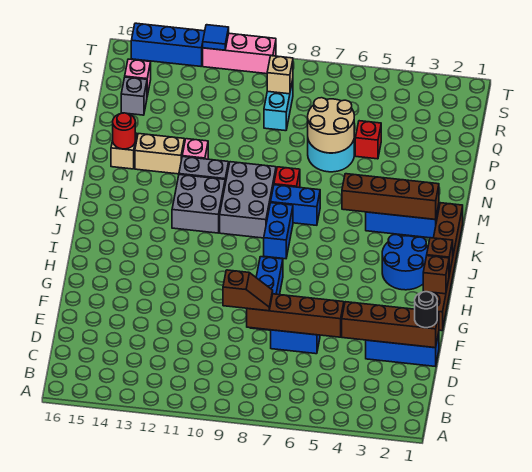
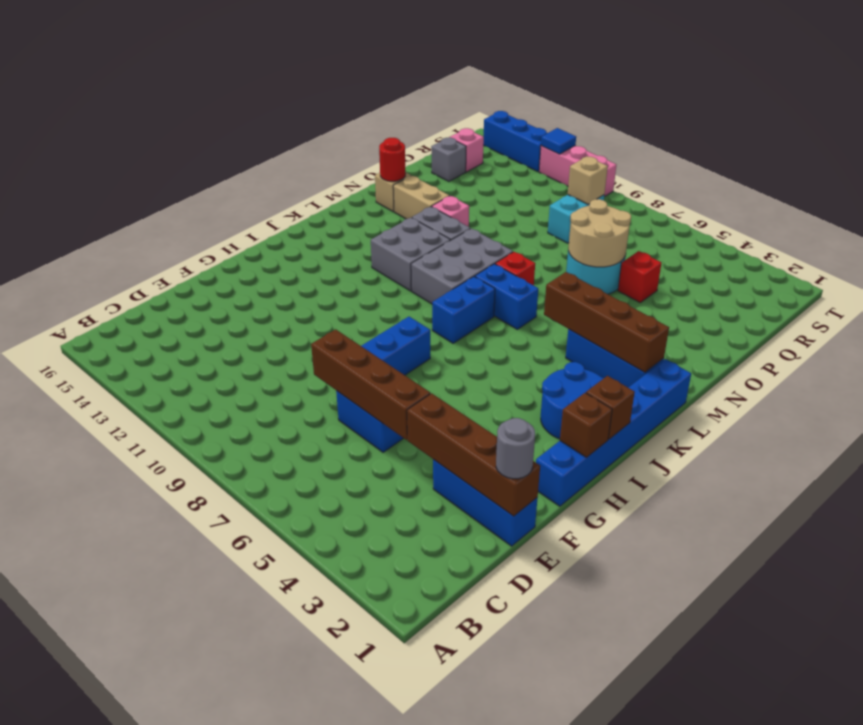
black 1x1 round brick [415,292,438,328] -> grey 1x1 round brick [496,418,535,479]
brown 1x2 slope [223,270,273,311] -> none
brown 1x6 brick [423,203,463,331] -> blue 1x6 brick [536,359,691,506]

